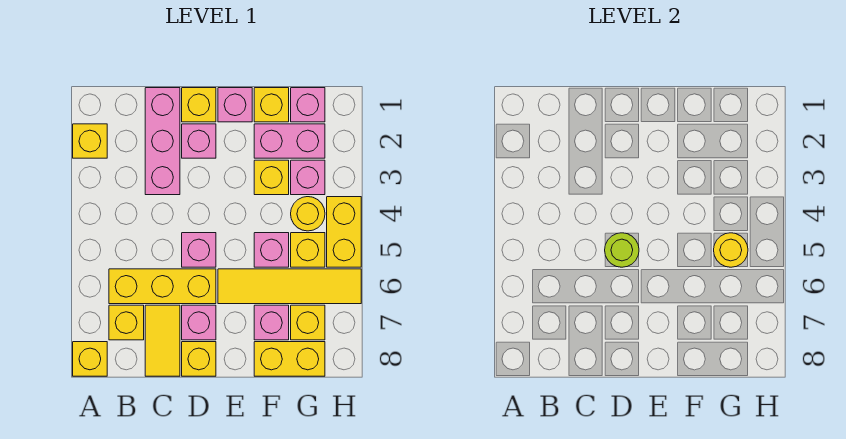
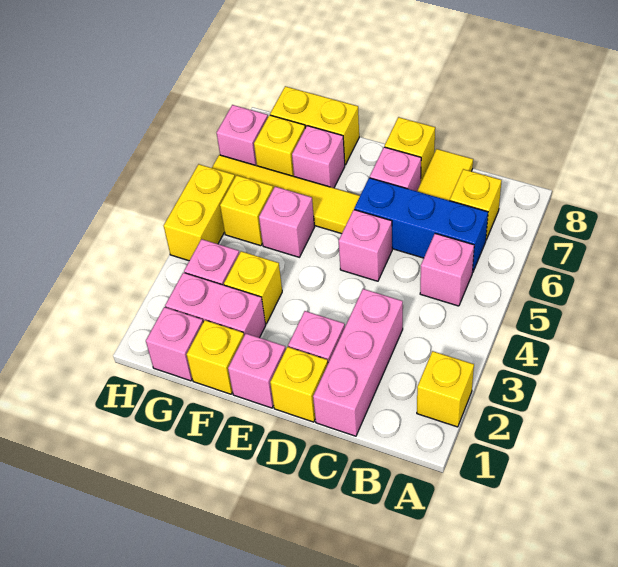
yellow 1x1 brick [73,342,107,376] -> none
none -> pink 1x1 brick [420,233,474,306]
yellow 1x3 brick [109,269,216,304] -> blue 1x3 brick [354,178,488,273]
lime 1x1 round brick [605,233,639,267] -> none
yellow 1x1 round brick [291,197,325,231] -> none
yellow 1x1 round brick [714,233,748,267] -> none
none -> pink 1x1 brick [217,105,268,166]

